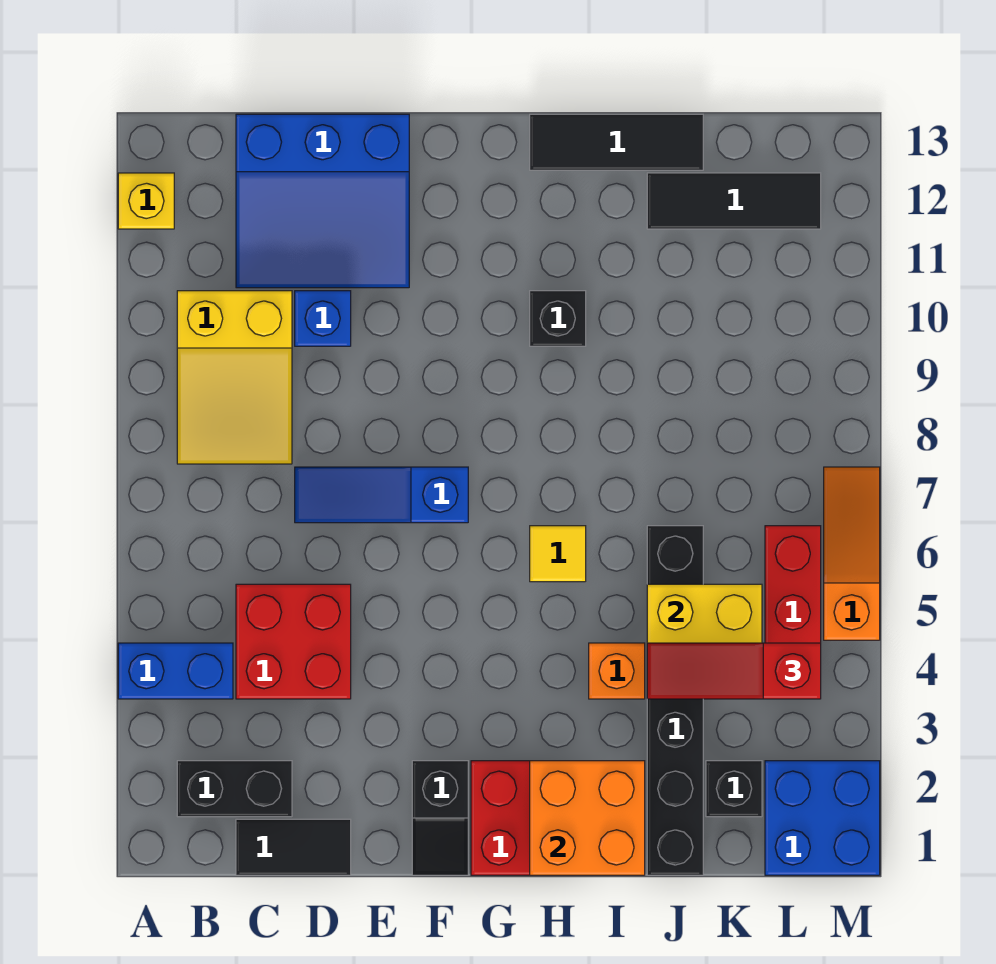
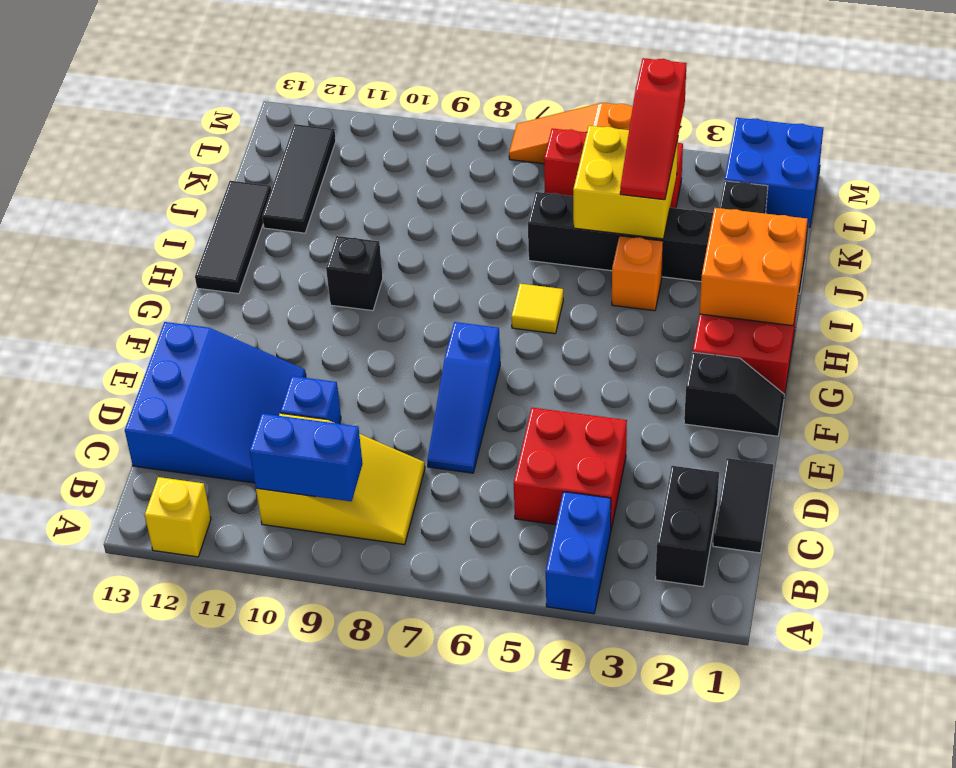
none -> blue 1x2 brick [250,414,363,501]

